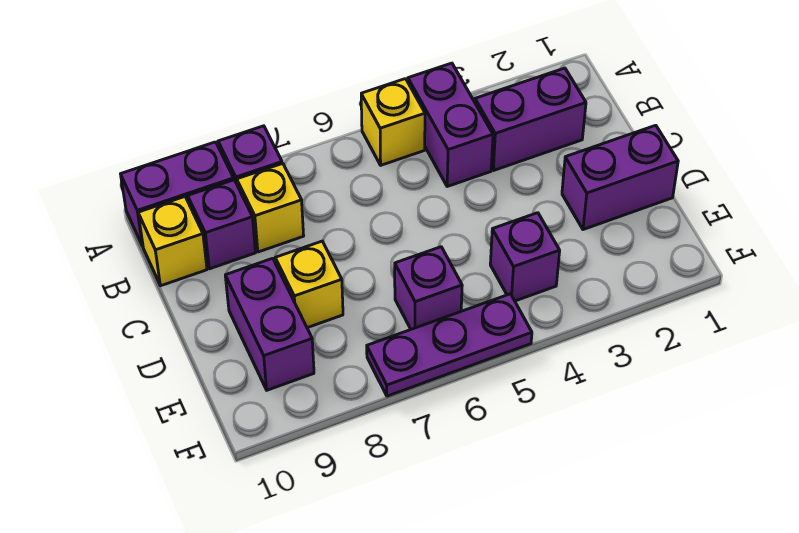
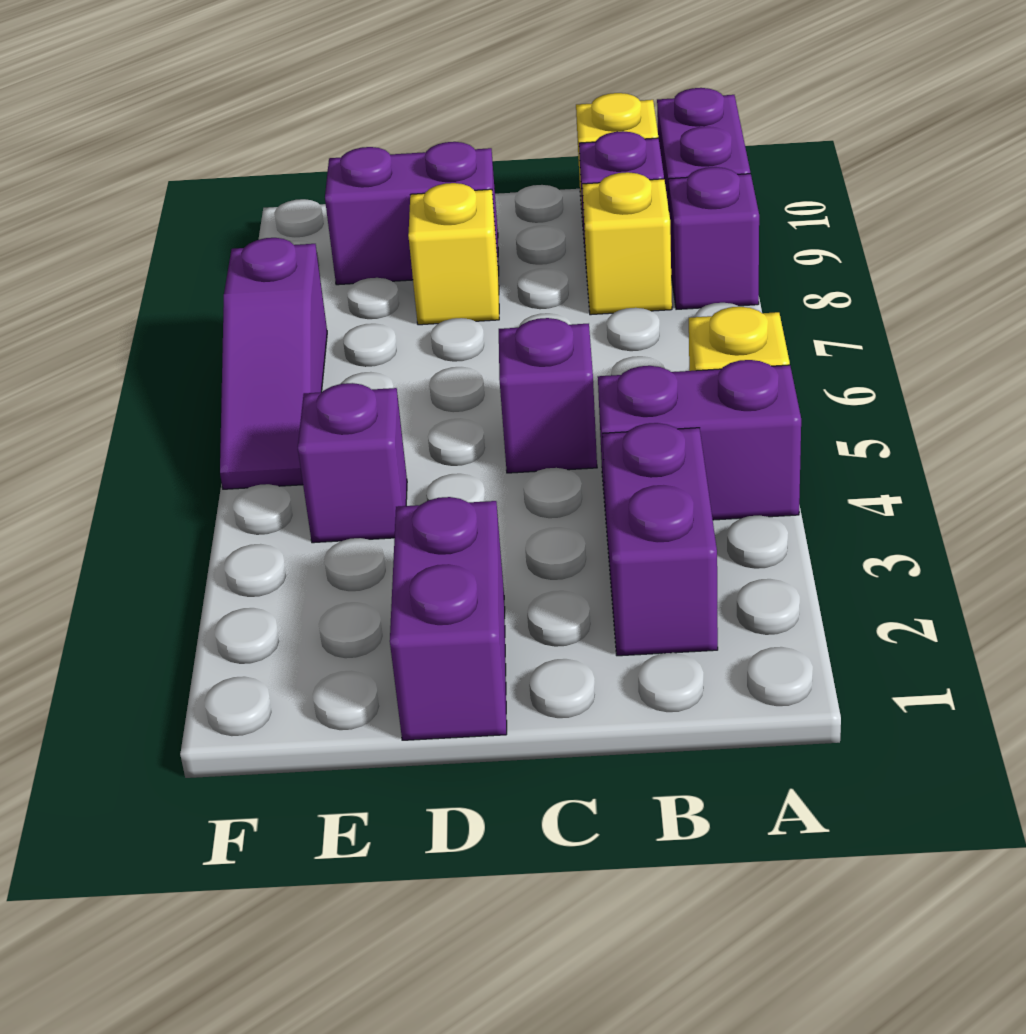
purple 1x1 brick [395,247,462,329] -> purple 1x1 brick moved to [499,318,597,473]
purple 1x3 plate [367,294,532,396] -> purple 1x3 slope [220,238,327,489]

